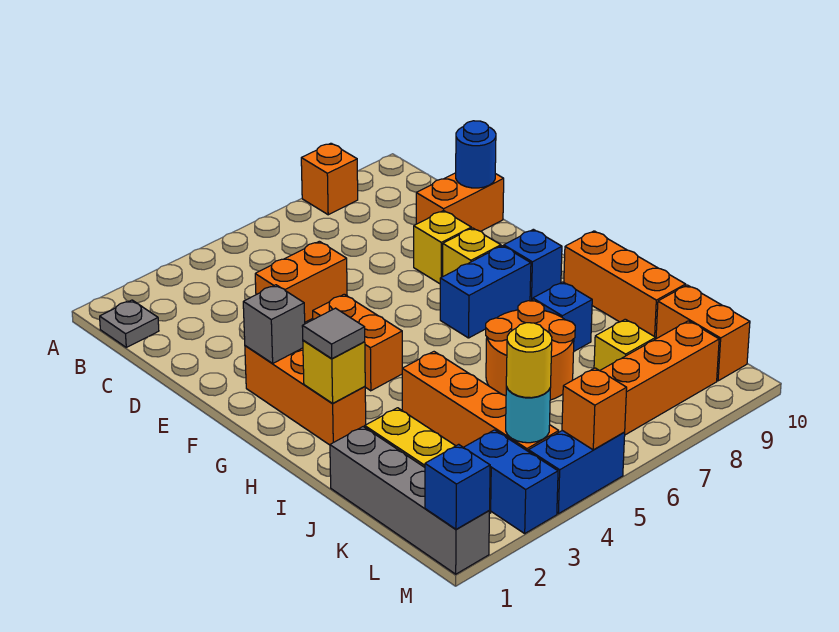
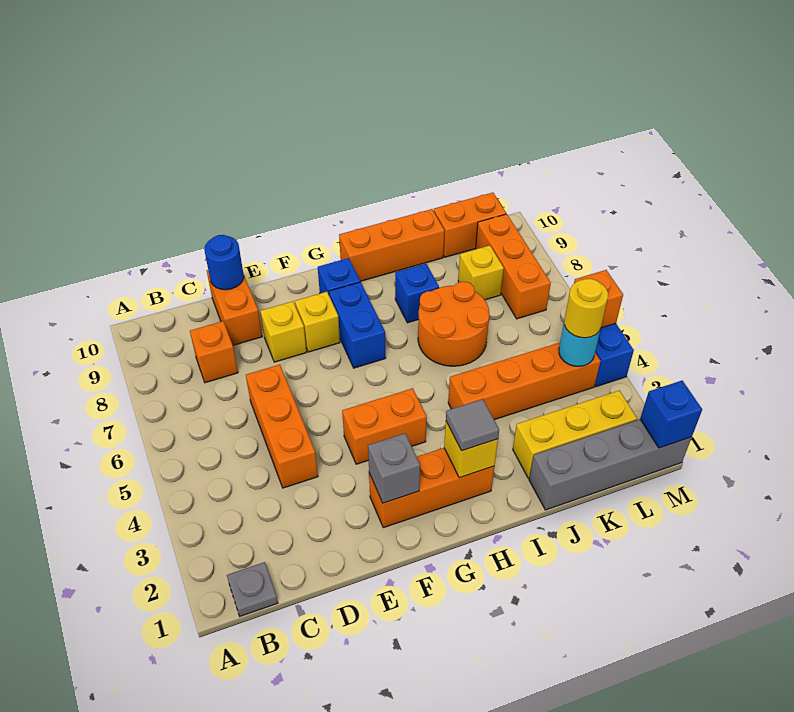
orange 1x1 brick [301,143,358,215] -> orange 1x1 brick moved to [190,321,238,383]
orange 1x2 brick [255,241,347,322] -> orange 1x3 brick [246,365,318,488]
blue 1x2 brick [464,430,558,533] -> none

